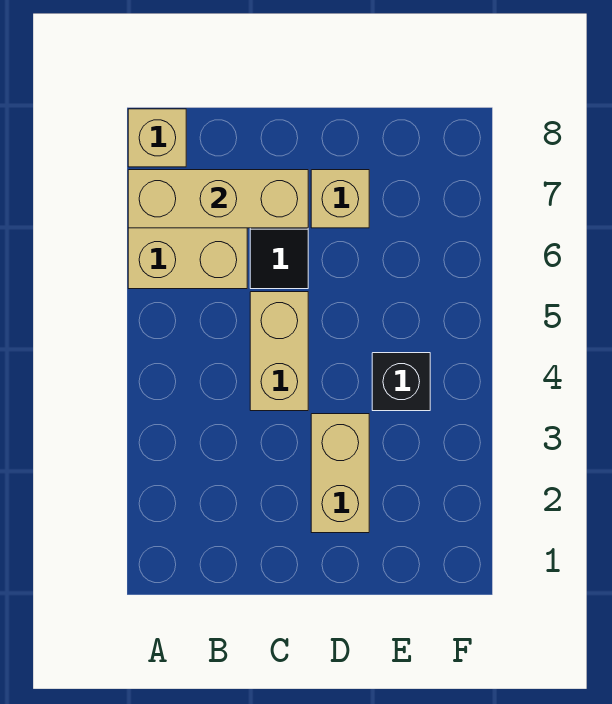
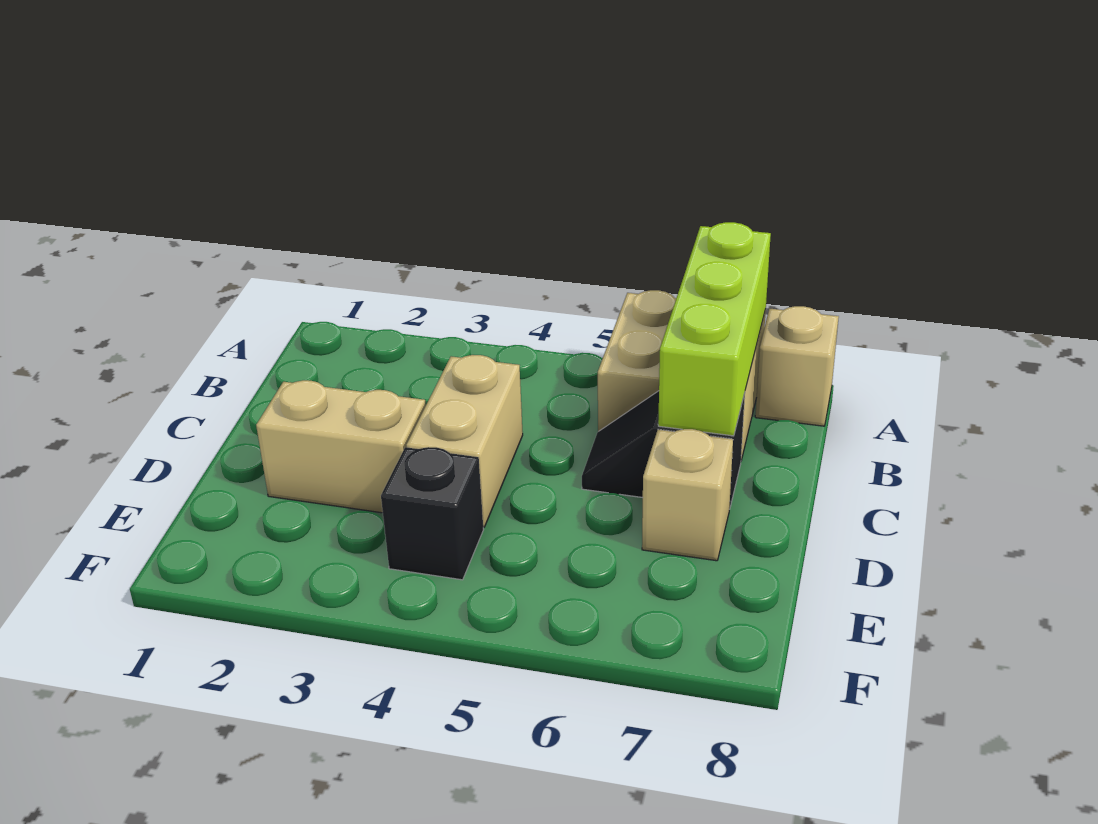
tan 1x3 brick [128,170,308,228] -> lime 1x3 brick [658,222,771,436]
tan 1x2 brick [250,292,308,411] -> tan 1x2 brick turned to [406,355,523,527]

